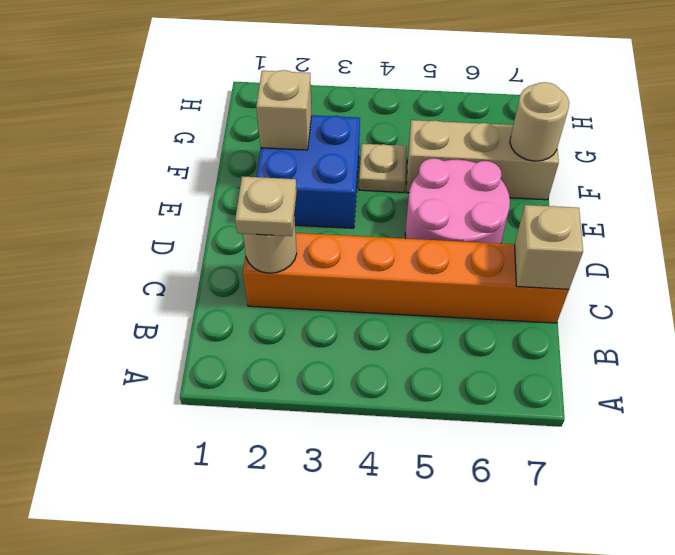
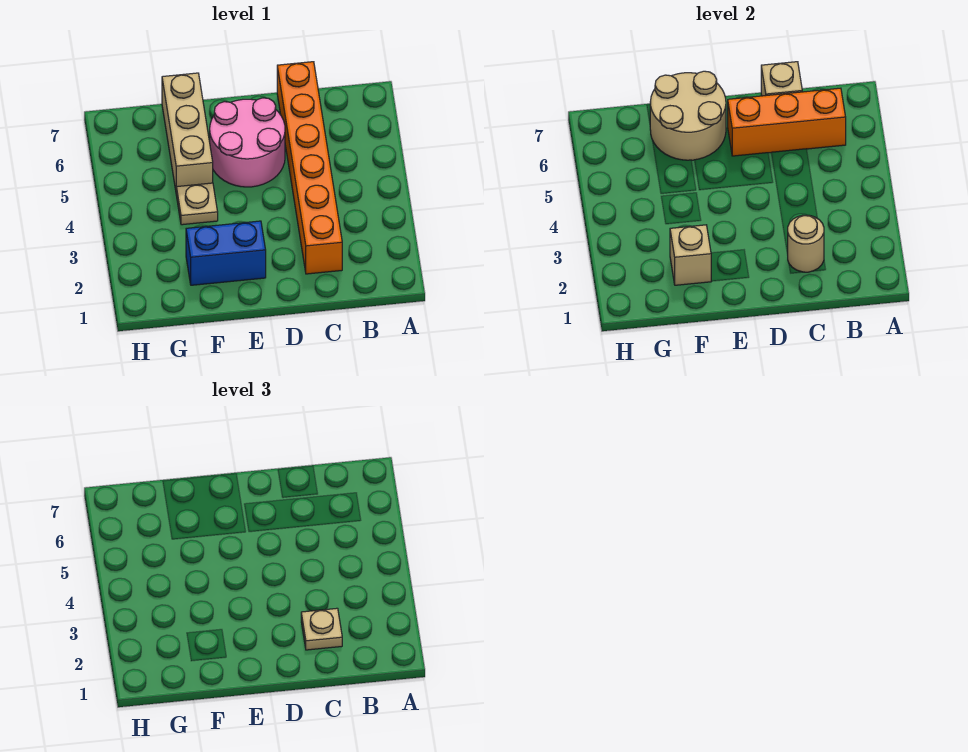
none -> orange 1x3 brick [728,88,846,156]
blue 2x2 brick [256,115,360,228] -> blue 1x2 brick [186,221,266,285]
tan 1x1 round brick [510,82,569,161] -> tan 2x2 round brick [650,71,726,160]

